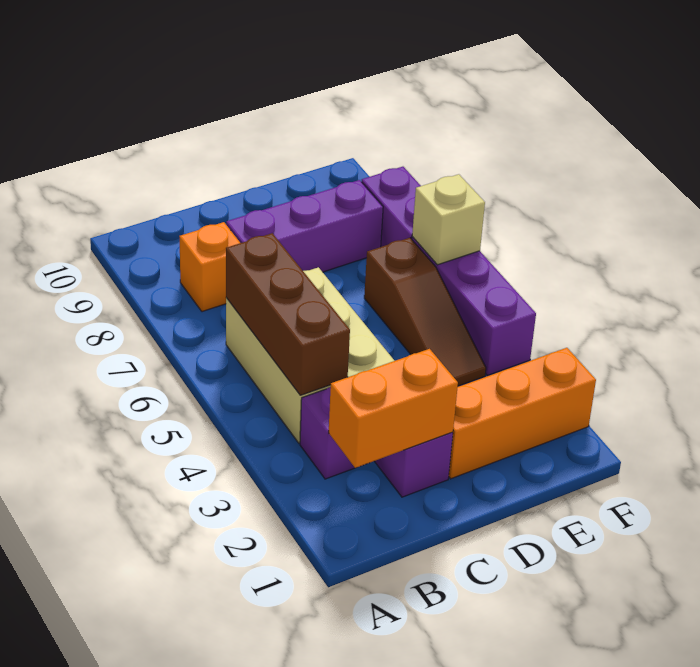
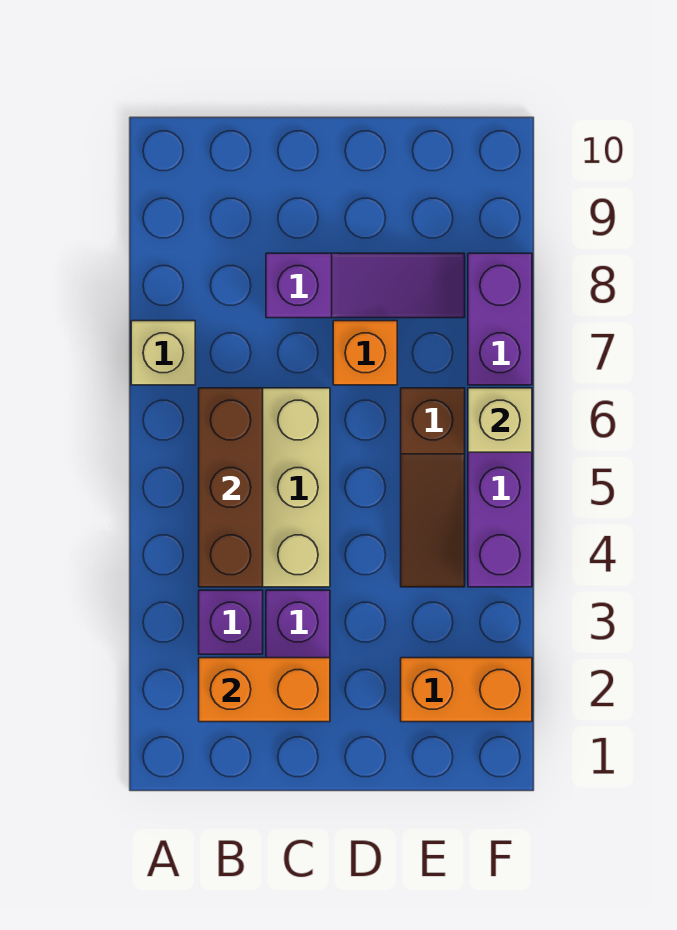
none -> tan 1x1 brick [131,321,195,385]
orange 1x1 brick [179,222,240,312] -> orange 1x1 brick moved to [333,321,397,385]
purple 1x3 brick [226,180,383,272] -> purple 1x3 slope [266,253,465,318]
orange 1x3 brick [449,348,596,479] -> orange 1x2 brick [401,658,532,722]

